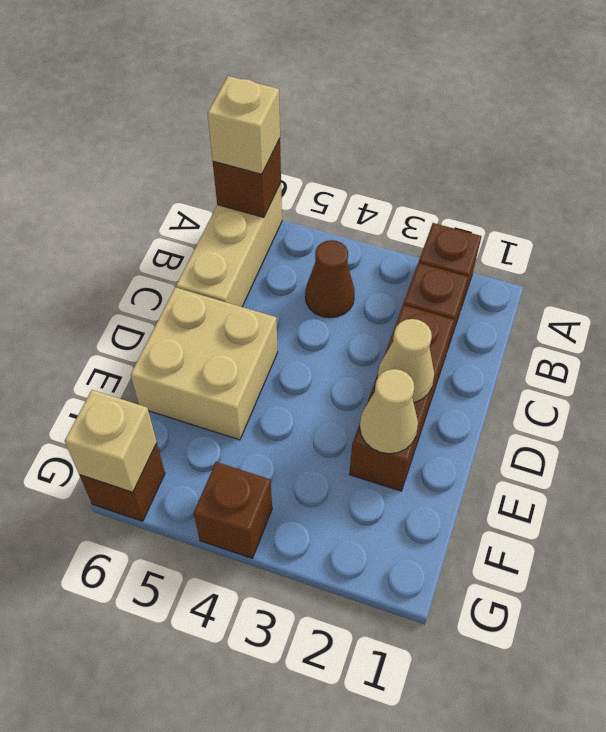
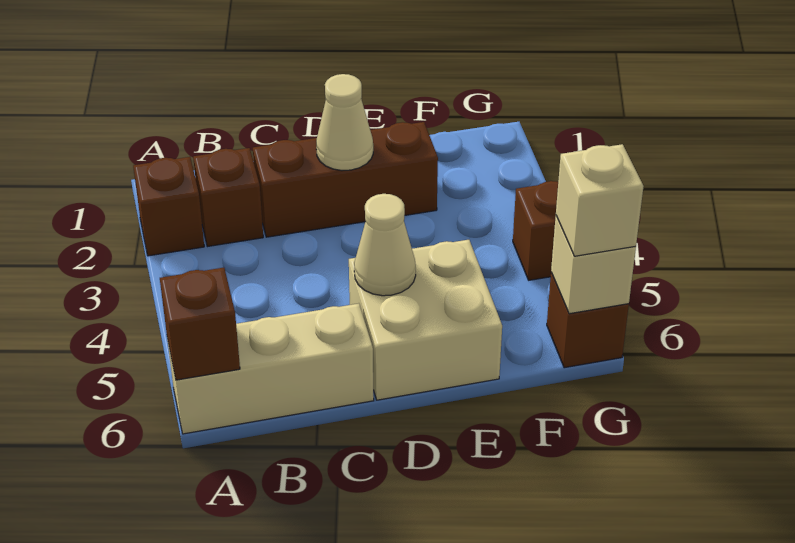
tan 1x1 brick [207,76,280,174] -> tan 1x1 brick moved to [556,144,644,256]
brown 1x1 cone [305,240,355,318] -> none
tan 1x1 cone [360,369,418,454] -> tan 1x1 cone moved to [354,194,416,296]

